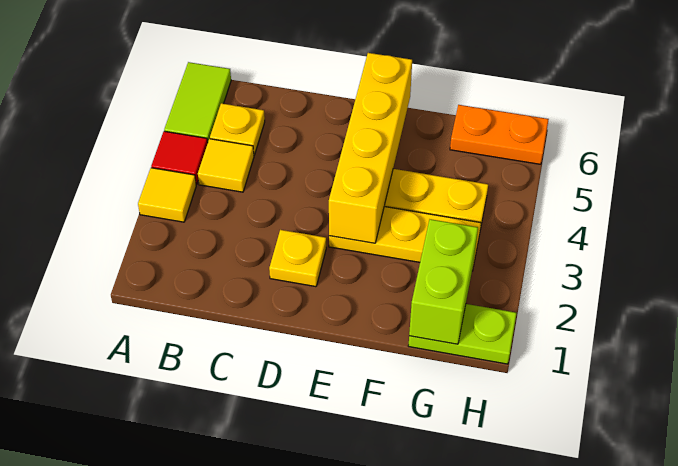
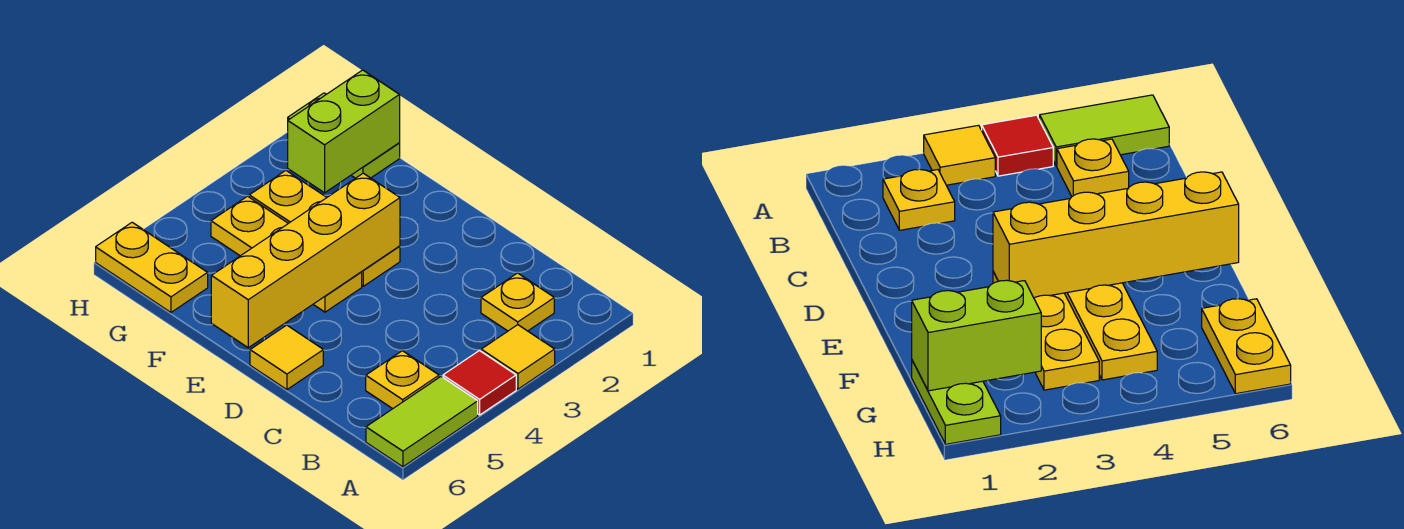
yellow 1x1 tile [198,139,254,192] -> yellow 1x1 tile moved to [250,325,323,390]
yellow 1x1 plate [269,230,326,287] -> yellow 1x1 plate moved to [481,273,554,331]
orange 1x2 plate [450,105,549,164] -> yellow 1x2 plate [96,222,208,312]

